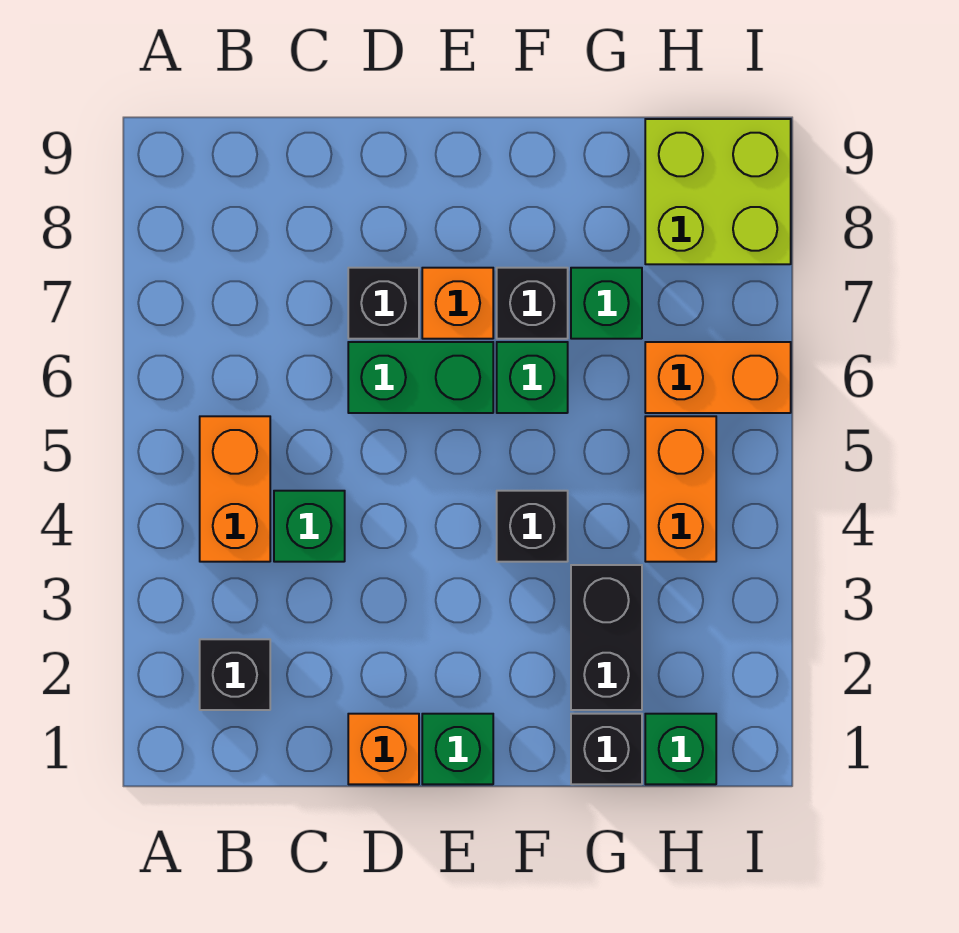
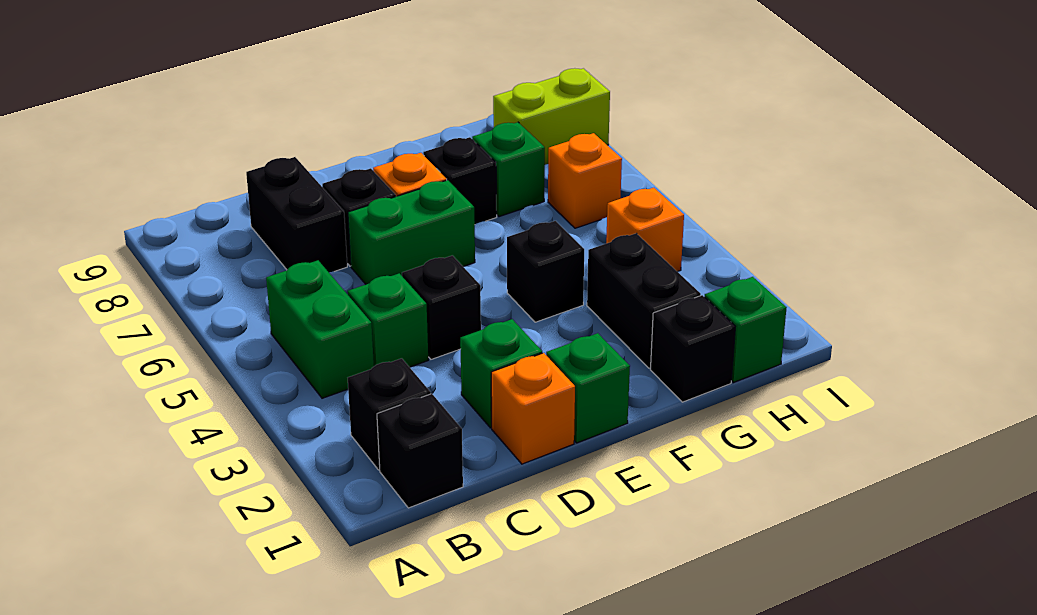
none -> black 1x1 brick [377,394,463,508]
orange 1x2 brick [200,416,270,562] -> green 1x2 brick [266,260,374,398]
none -> black 1x2 brick [246,157,347,272]
none -> black 1x1 brick [402,255,481,359]
green 1x1 brick [497,342,568,413] -> green 1x1 brick moved to [460,319,542,428]
orange 1x2 brick [645,416,716,562] -> orange 1x1 brick [606,188,684,272]
orange 1x2 brick [645,342,791,413] -> orange 1x1 brick [548,133,622,228]
lime 2x2 brick [645,119,791,264] -> lime 1x2 brick [493,68,610,165]

